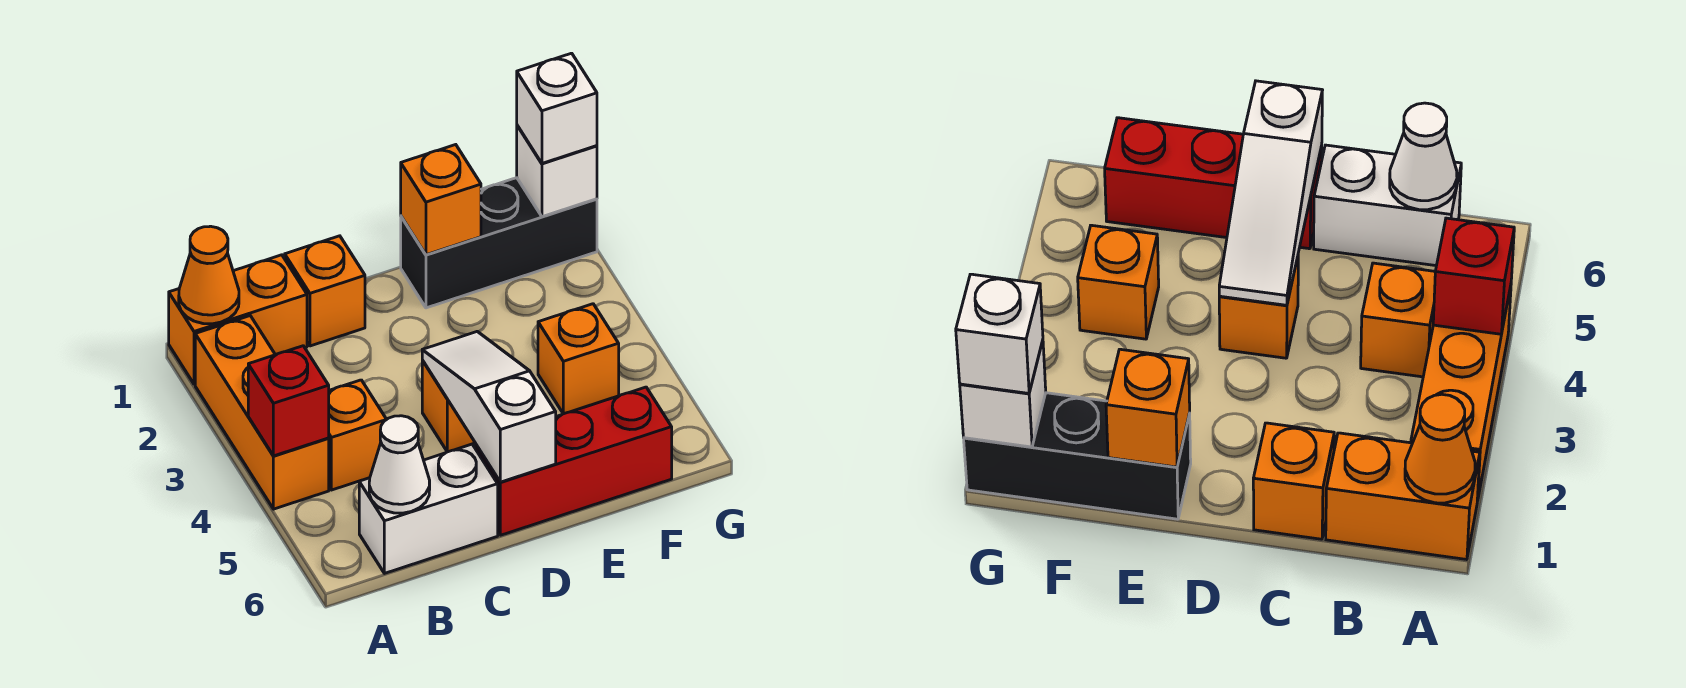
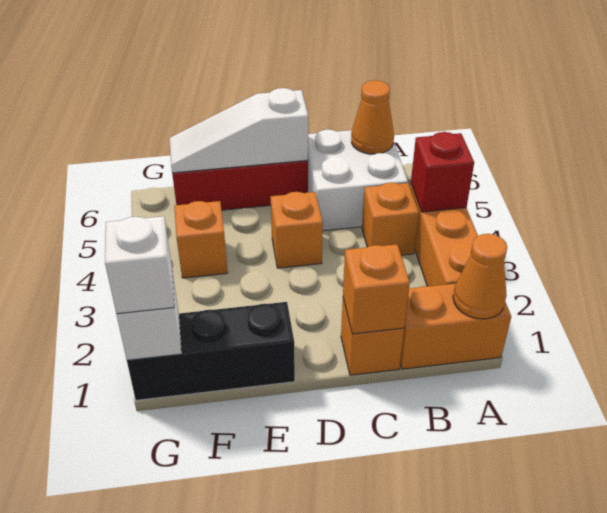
white 1x2 brick [359,444,498,573] -> white 2x2 brick [308,130,408,231]
white 1x1 cone [369,416,430,513] -> orange 1x1 cone [351,80,394,154]
white 1x3 slope [422,332,556,482] -> white 1x3 slope turned to [169,88,308,173]
orange 1x1 brick [401,145,481,255] -> orange 1x1 brick moved to [343,244,410,334]

